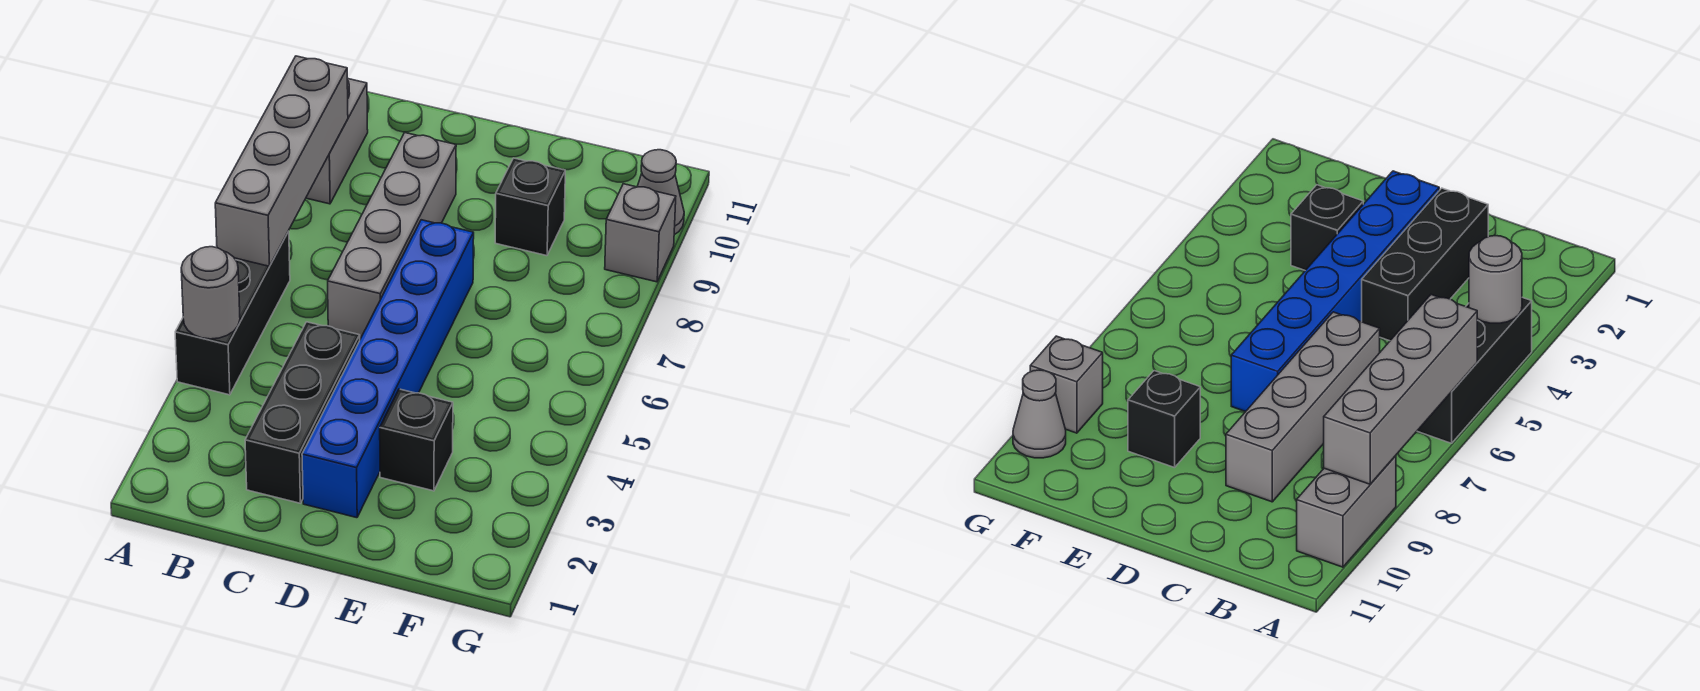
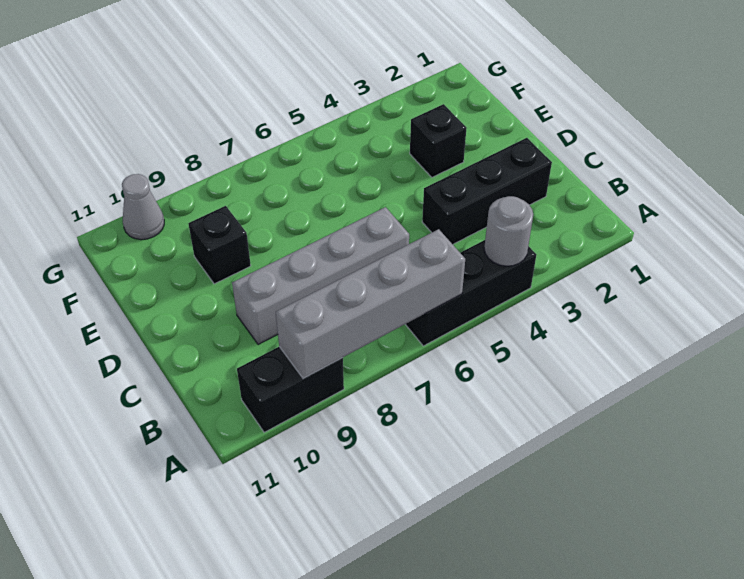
grey 1x2 brick [306,78,368,204] -> black 1x2 brick [237,347,344,432]
blue 1x6 brick [302,220,474,518] -> none
grey 1x1 brick [605,184,676,282] -> none

